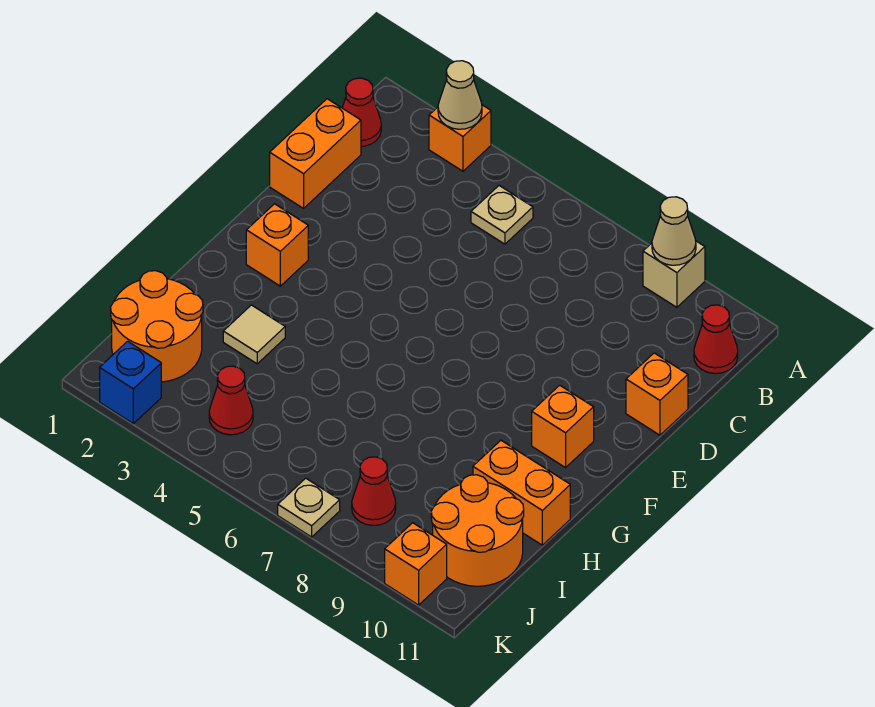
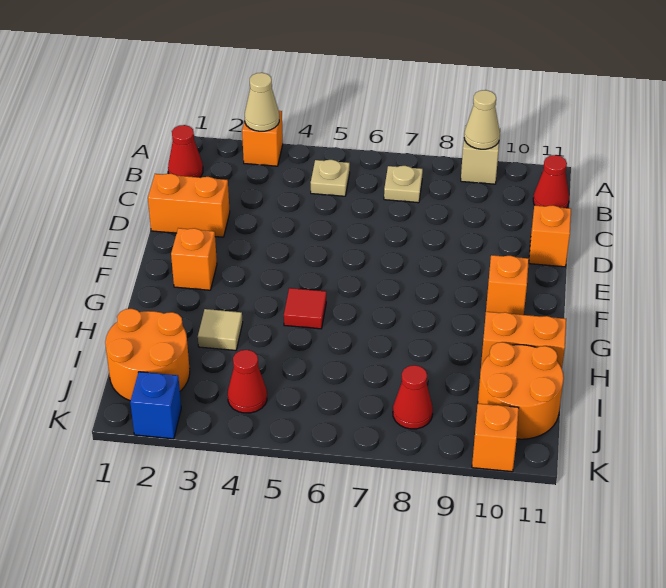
orange 1x2 brick [270,99,361,208] -> orange 1x2 brick turned to [148,174,230,237]
none -> red 1x1 tile [284,288,326,329]
tan 1x1 plate [278,478,340,537] -> tan 1x1 plate moved to [384,166,423,203]

